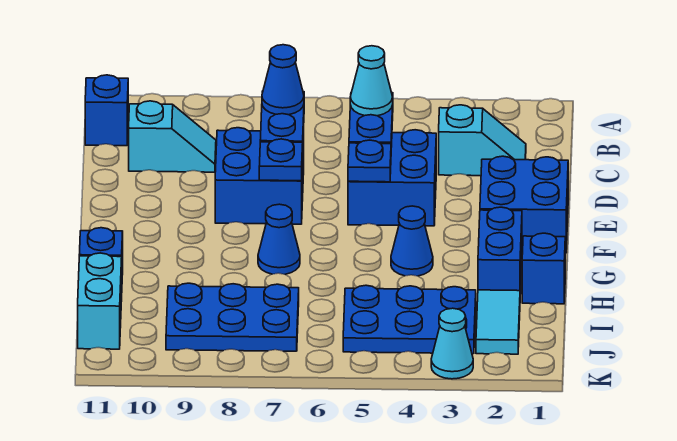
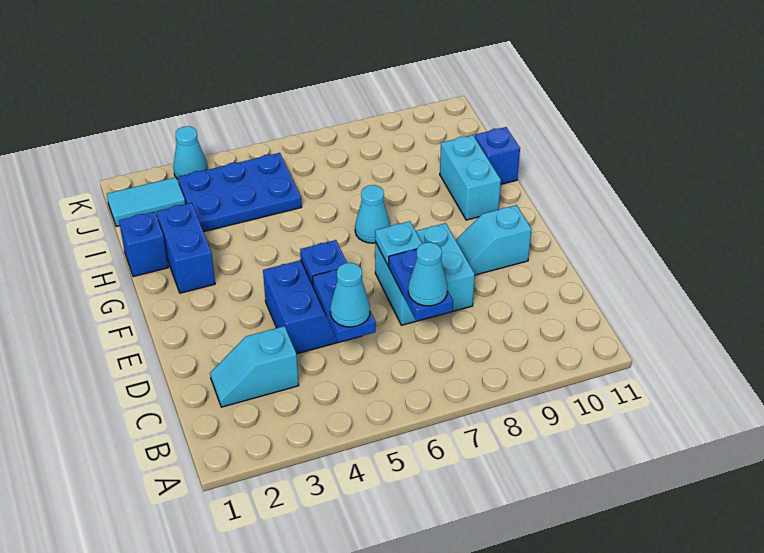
blue 1x1 brick [85,75,128,146] -> none
blue 1x1 cone [262,45,304,115] -> cyan 1x1 cone [408,242,448,306]
cyan 1x2 slope [129,101,216,172] -> cyan 1x2 slope moved to [456,205,531,275]
blue 2x2 brick [215,128,304,224] -> cyan 2x2 brick [375,223,475,325]
blue 2x2 brick [480,156,568,253] -> none
blue 1x1 plate [259,139,303,181] -> cyan 1x1 plate [375,221,422,266]
blue 1x1 cone [391,206,433,276] -> none
blue 1x1 cone [258,204,300,274] -> cyan 1x1 cone [355,185,390,243]
cyan 1x2 tile [476,290,520,354] -> cyan 1x2 tile turned to [107,177,185,227]
blue 2x3 plate [166,283,299,351] -> none
cyan 1x2 brick [78,253,122,349] -> cyan 1x2 brick moved to [440,135,501,220]

